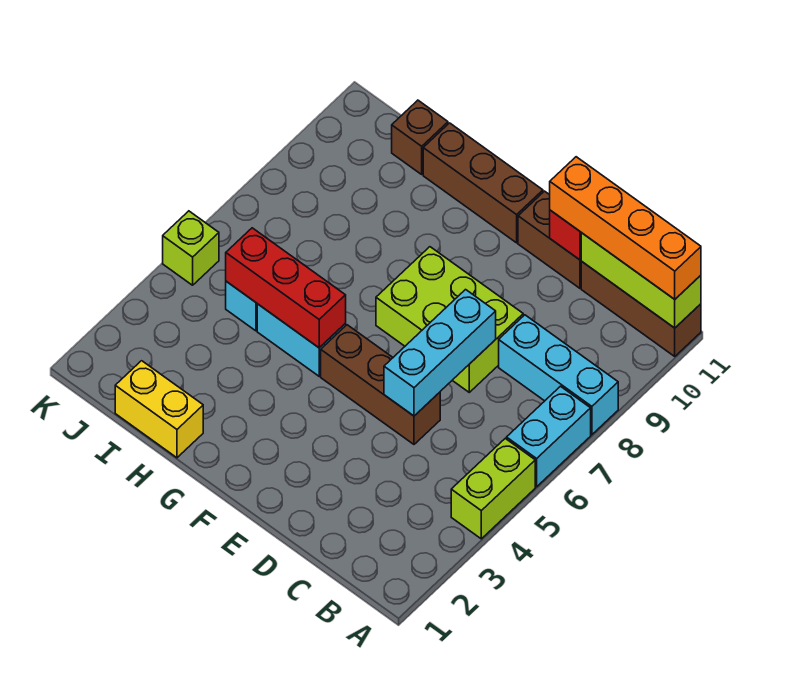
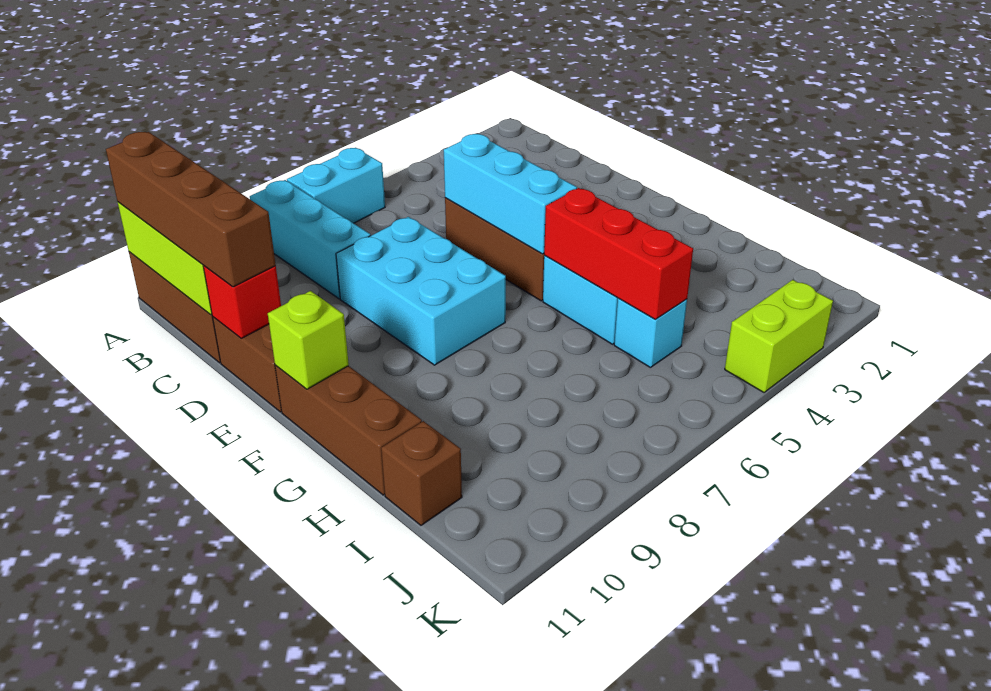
lime 1x2 brick [451,438,535,539] -> lime 1x2 brick moved to [725,280,833,393]
orange 1x4 brick [550,157,701,299] -> brown 1x4 brick [106,132,276,287]
cyan 1x3 brick [384,290,496,416] -> cyan 1x3 brick turned to [444,134,577,254]
lime 2x3 brick [376,247,523,392] -> cyan 2x3 brick [336,217,506,365]
yellow 1x2 brick [115,361,203,458] -> none
lime 1x1 brick [163,211,219,285] -> lime 1x1 brick moved to [268,291,349,389]

